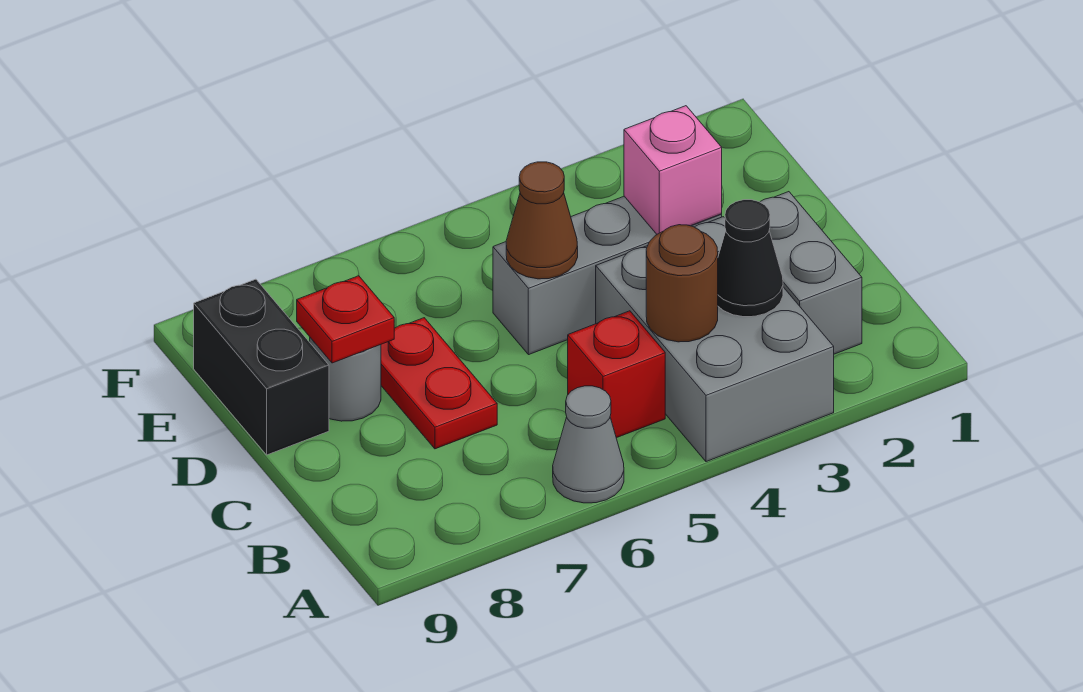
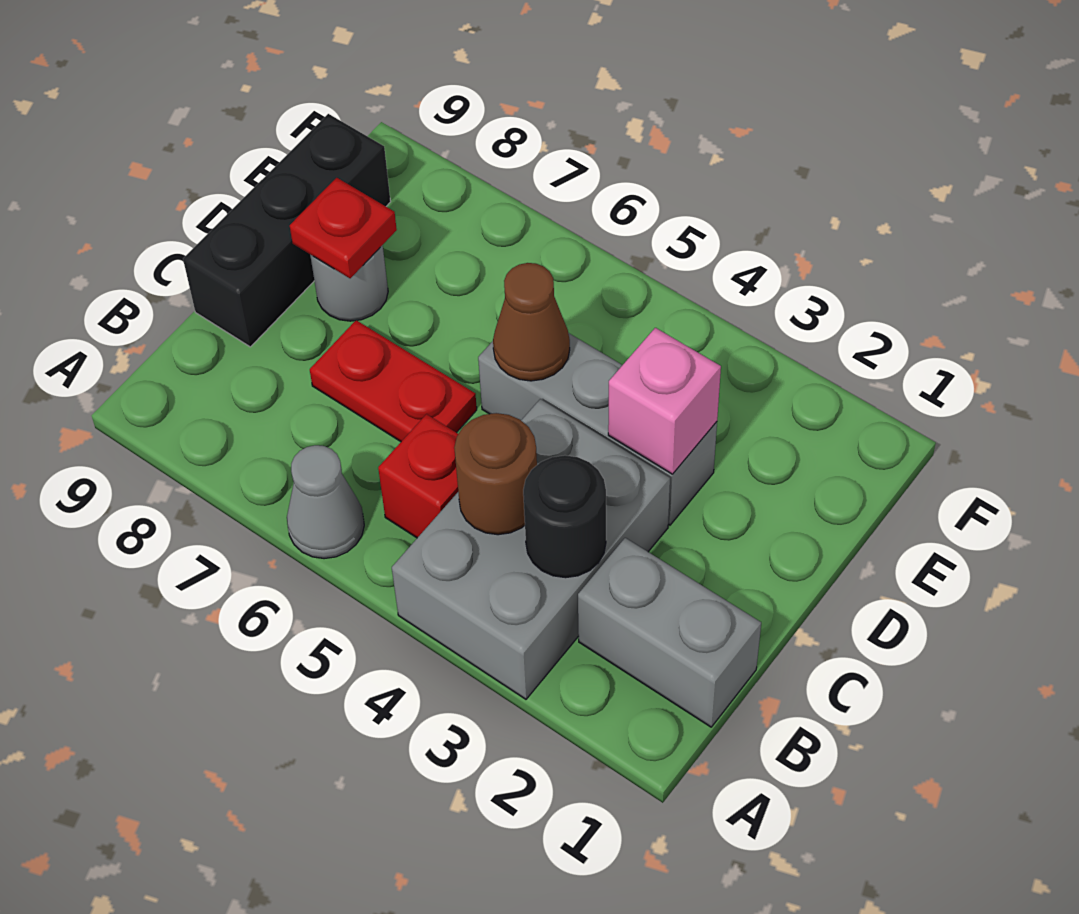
grey 1x2 brick [760,192,862,354] -> grey 1x2 brick turned to [578,538,761,727]
black 1x1 cone [718,200,783,317] -> black 1x1 round brick [523,455,606,578]
red 1x2 plate [381,318,497,449] -> red 1x2 plate turned to [310,320,477,442]
black 1x2 brick [194,279,329,455] -> black 1x3 brick [183,114,391,347]

